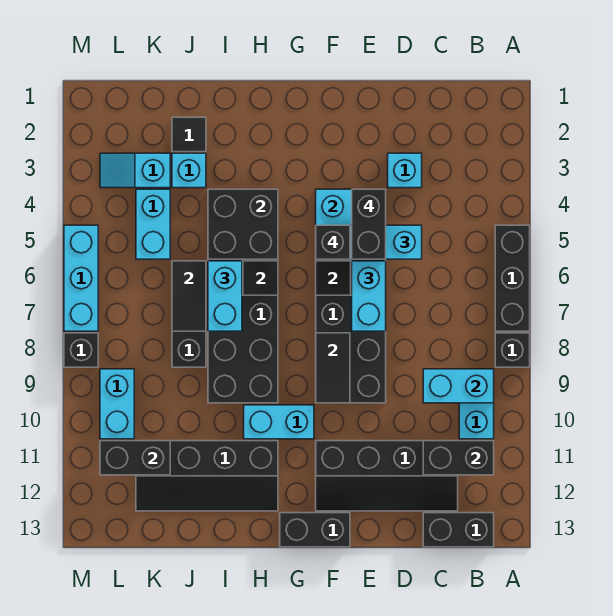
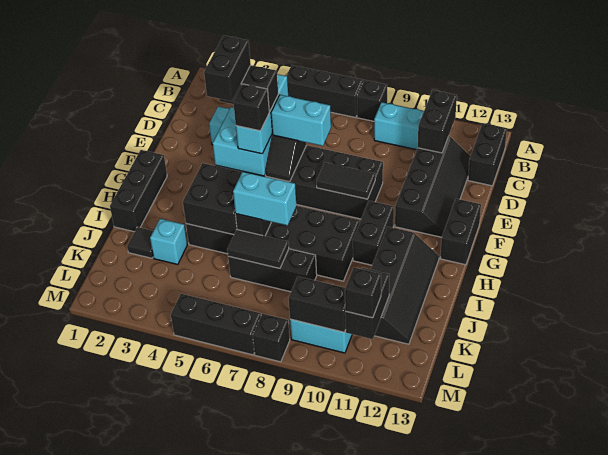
cyan 1x2 brick [423,369,494,403] -> none
none -> black 1x2 brick [204,36,251,101]
none -> black 1x3 brick [110,150,167,232]
cyan 1x2 brick [244,405,314,439] -> black 1x2 brick [353,201,394,265]
cyan 1x2 slope [100,153,170,188] -> none
cyan 1x2 brick [136,189,170,259] -> none
none -> black 1x2 brick [289,277,346,332]
none -> black 1x1 brick [345,268,381,318]
cyan 1x3 brick [64,225,98,331] -> black 1x3 brick [171,294,261,355]

